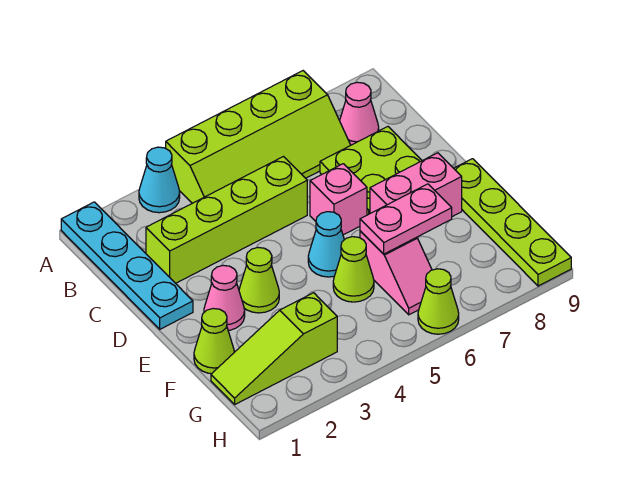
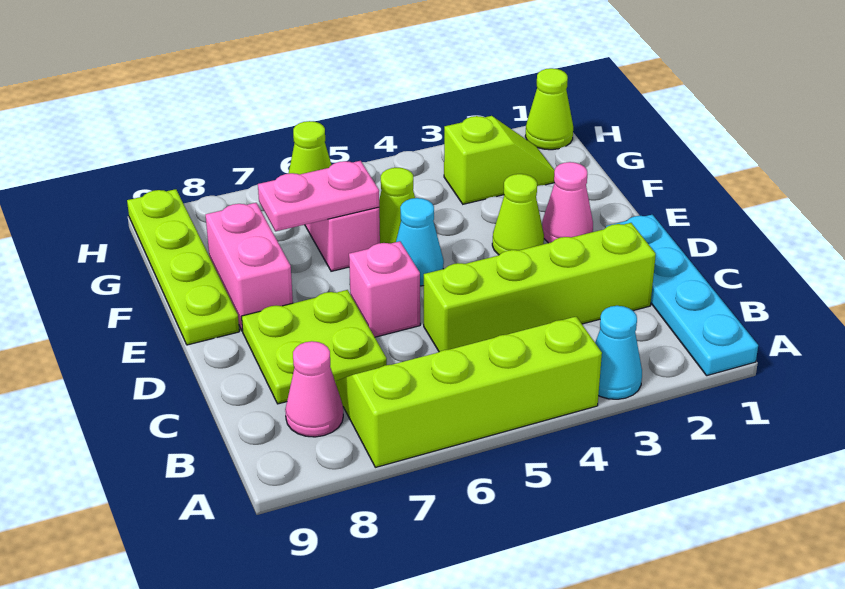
pink 1x2 brick [370,153,462,217] -> pink 1x2 brick turned to [206,203,293,331]
lime 1x1 cone [194,309,234,374] -> lime 1x1 cone moved to [525,68,573,150]
lime 1x3 slope [211,293,337,404] -> lime 1x2 slope [444,116,555,204]

